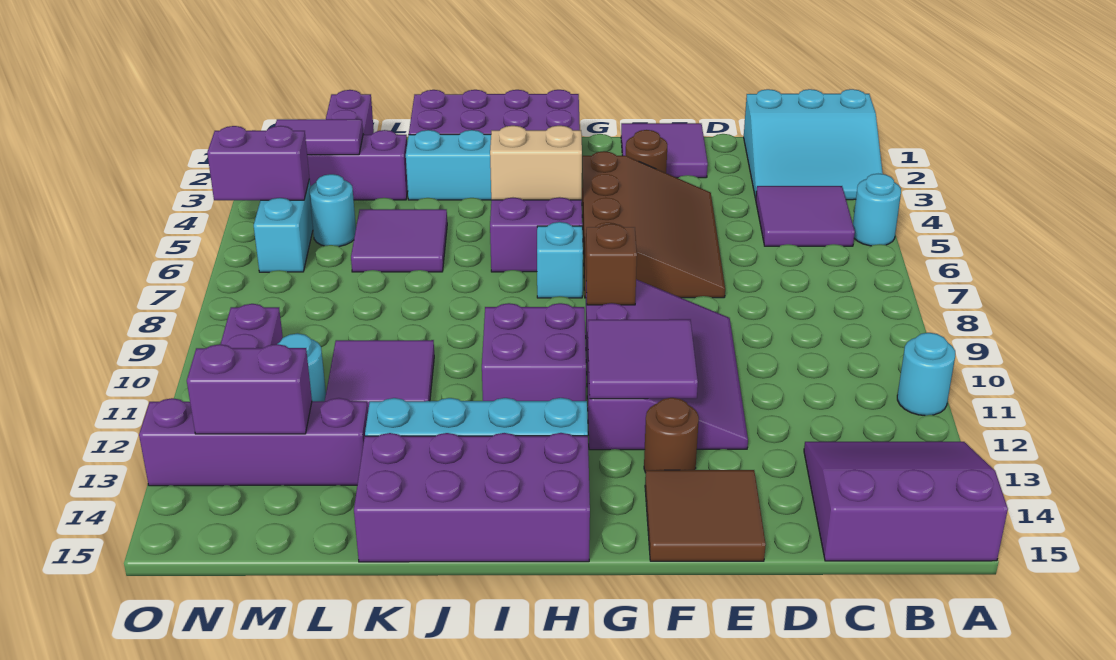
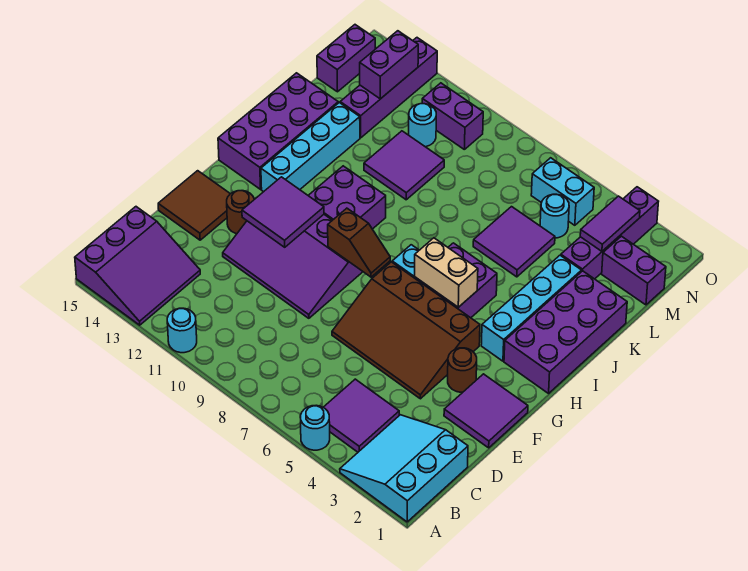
tan 1x2 brick [490,126,582,200] -> tan 1x2 brick turned to [415,238,478,307]
purple 1x2 brick [207,126,309,200] -> purple 1x2 brick moved to [317,25,375,92]

